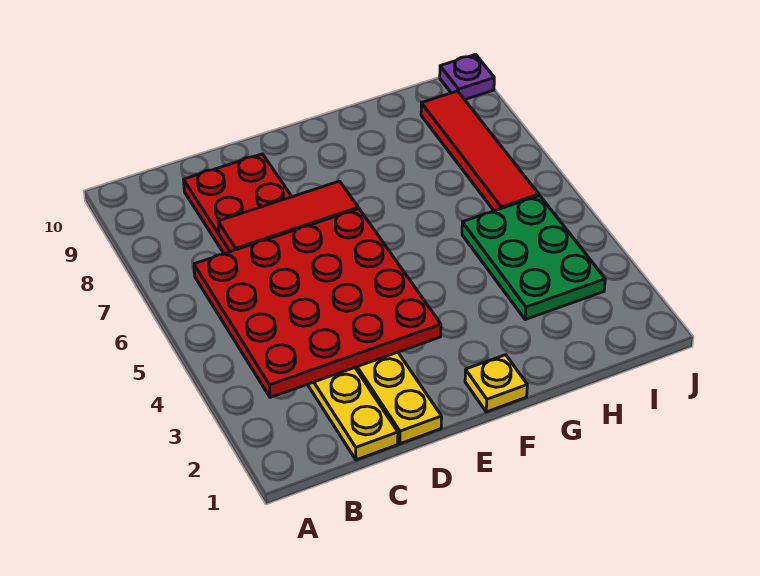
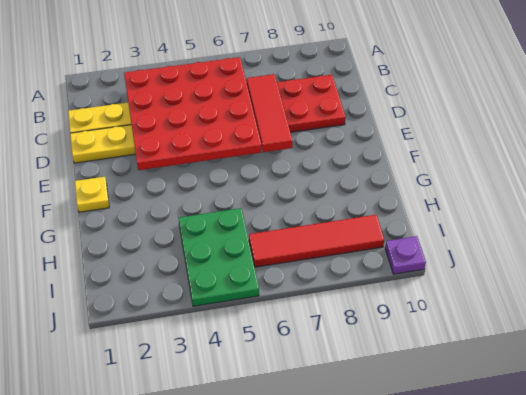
green 2x3 plate [462,196,605,320] -> green 2x3 plate turned to [179,208,259,306]

